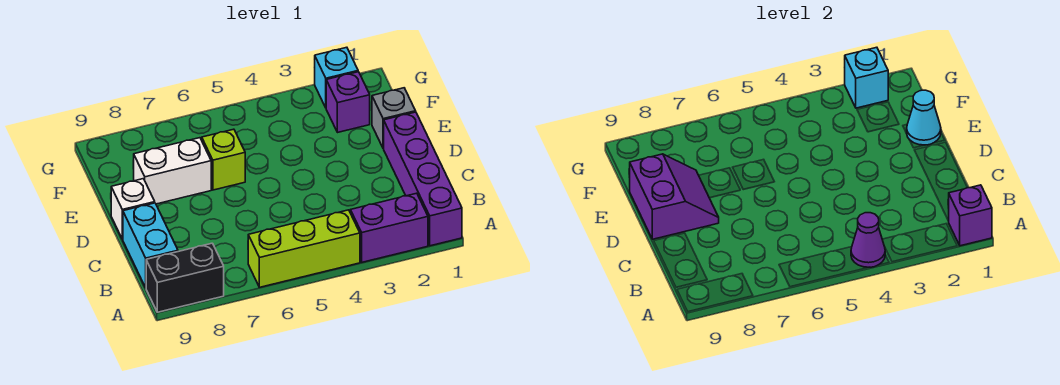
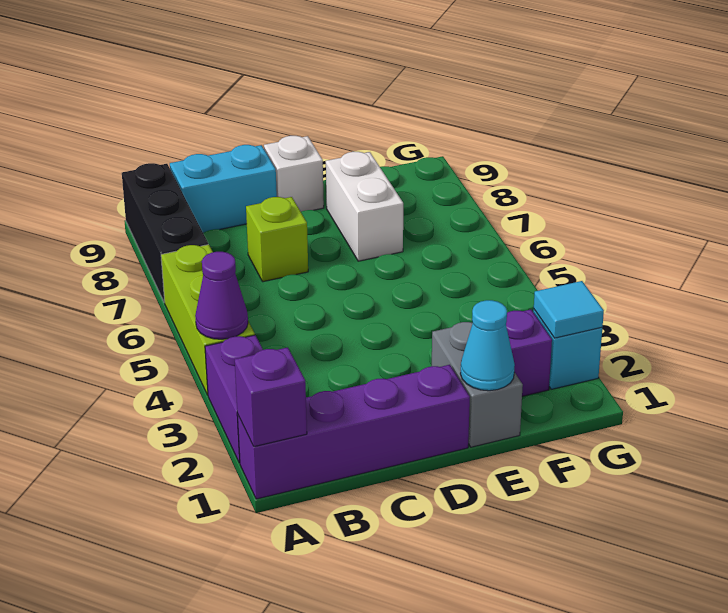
black 1x2 brick [146,243,224,312] -> black 1x3 brick [122,163,208,303]
purple 2x2 slope [630,154,719,239] -> none
grey 1x1 brick [372,88,416,149] -> grey 1x2 brick [432,322,523,447]
lime 1x1 brick [202,129,245,190] -> lime 1x1 brick moved to [246,197,308,282]
cyan 1x1 brick [845,47,888,108] -> cyan 1x1 tile [534,281,604,338]

